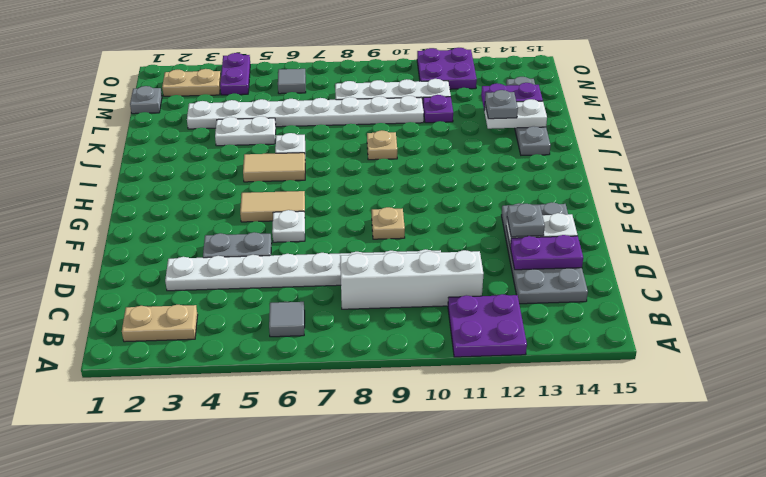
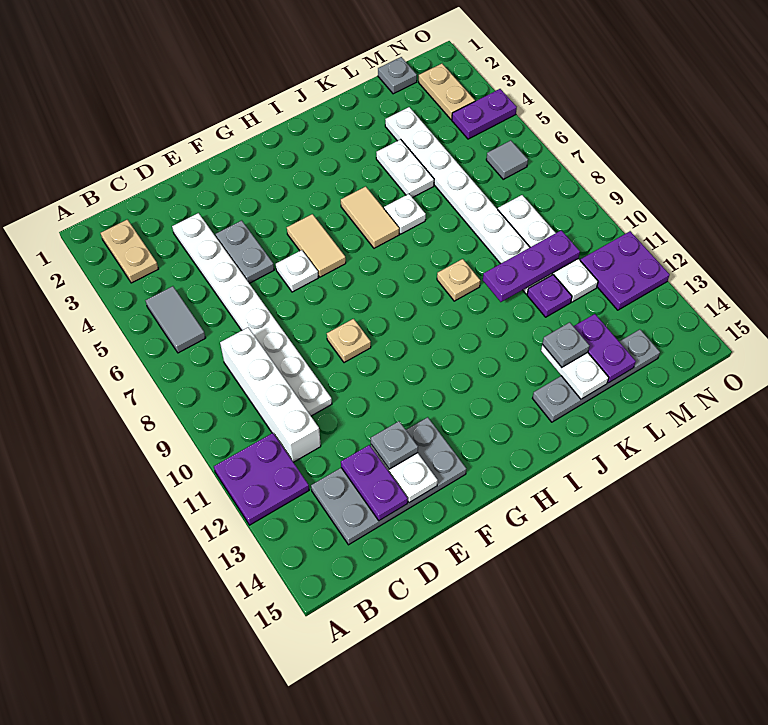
grey 1x1 tile [269,302,305,337] -> grey 1x2 tile [145,286,205,353]
none -> purple 1x3 plate [483,230,580,302]

